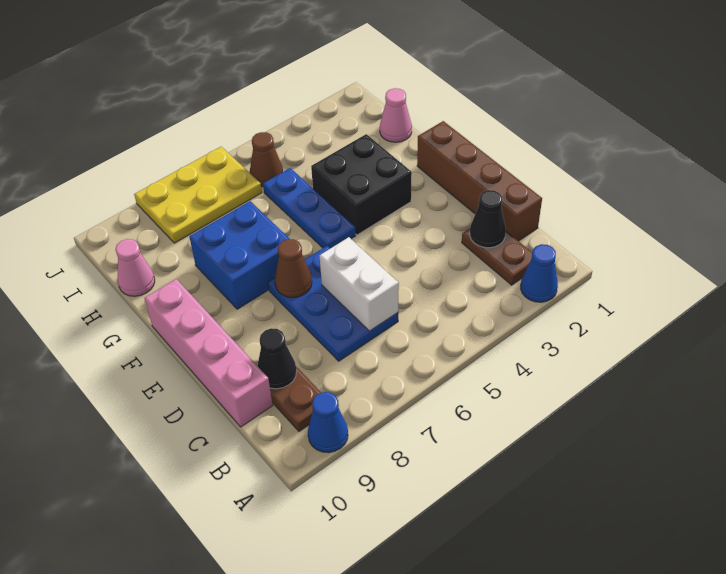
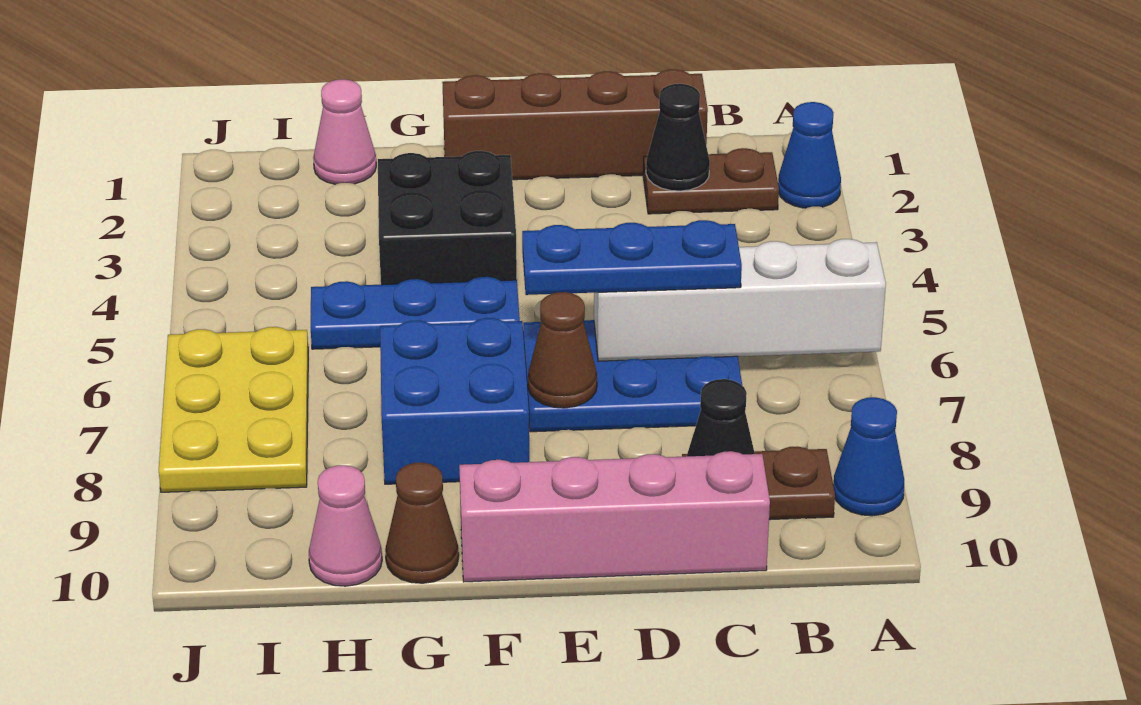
white 1x2 brick [320,237,399,331] -> white 1x4 brick [594,239,886,361]
none -> blue 1x3 plate [522,220,742,295]
brown 1x1 cone [250,132,283,187] -> brown 1x1 cone moved to [385,462,459,583]

